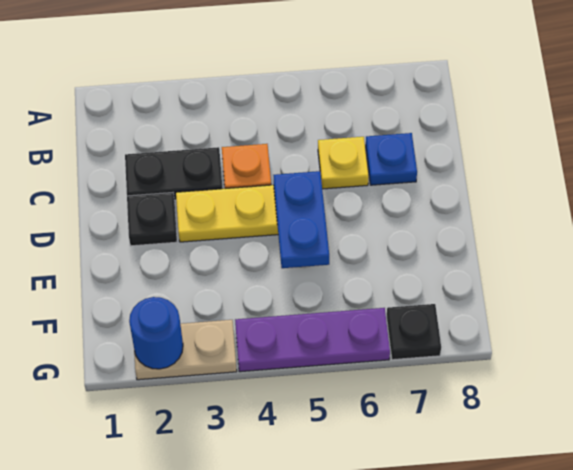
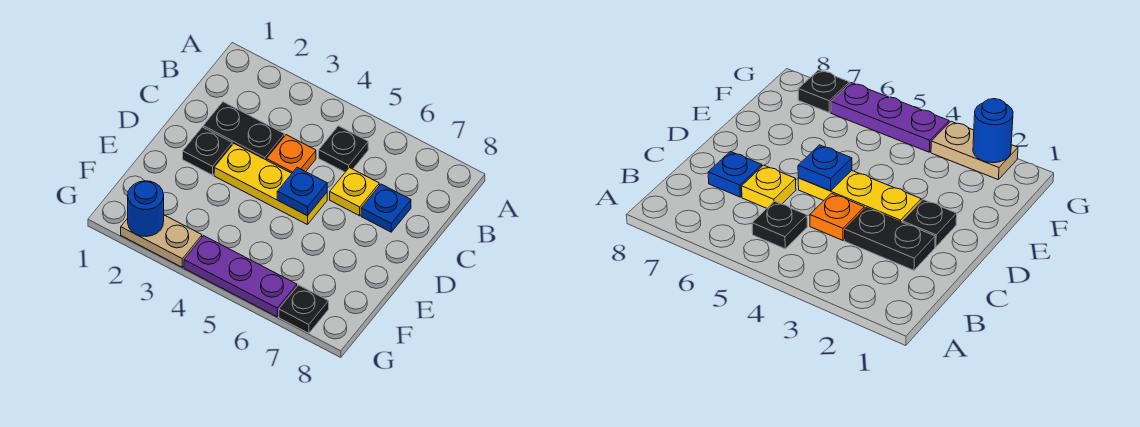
none -> black 1x1 plate [319,126,368,172]
blue 1x2 plate [274,171,329,268] -> blue 1x1 plate [277,167,327,216]

